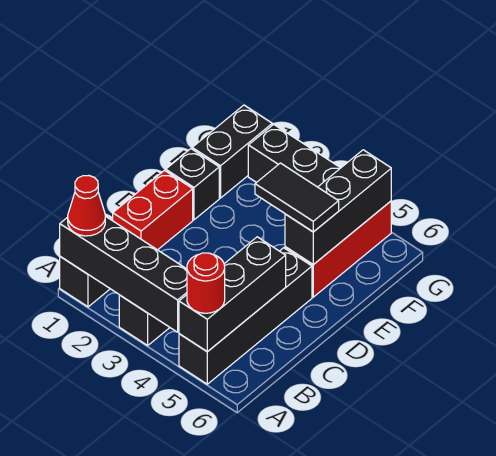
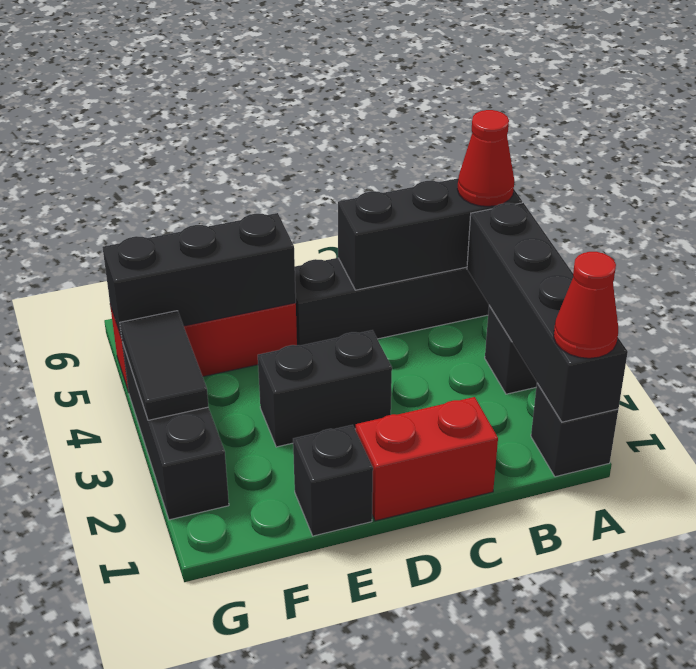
red 1x1 round brick [187,253,225,313] -> red 1x1 cone [457,110,514,206]
black 1x2 tile [255,163,339,232] -> black 1x2 tile moved to [120,311,208,420]
black 1x2 brick [192,105,272,198] -> black 1x2 brick moved to [258,330,392,447]

